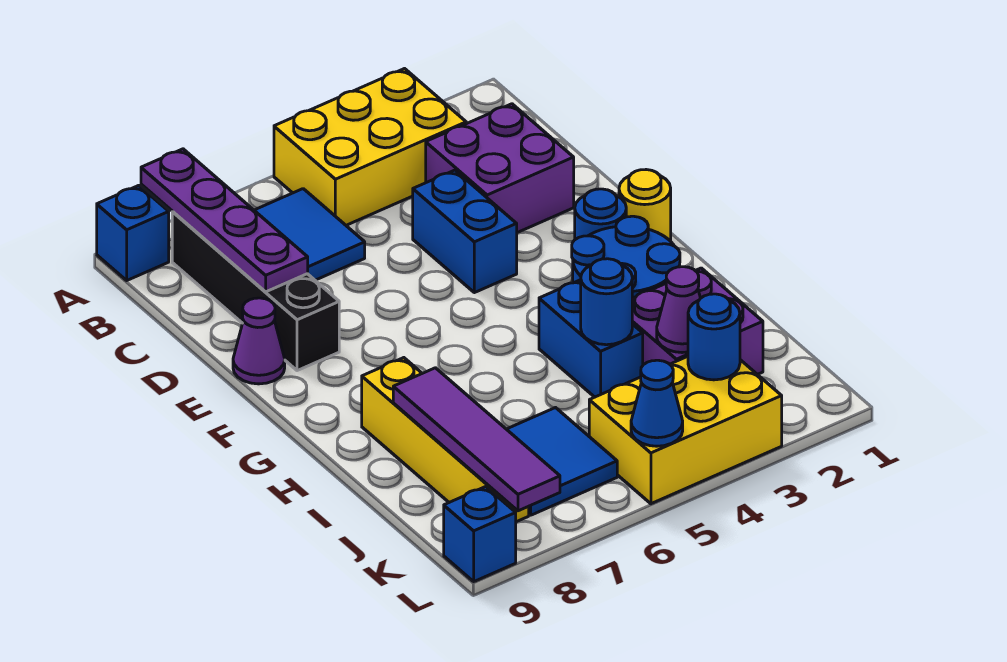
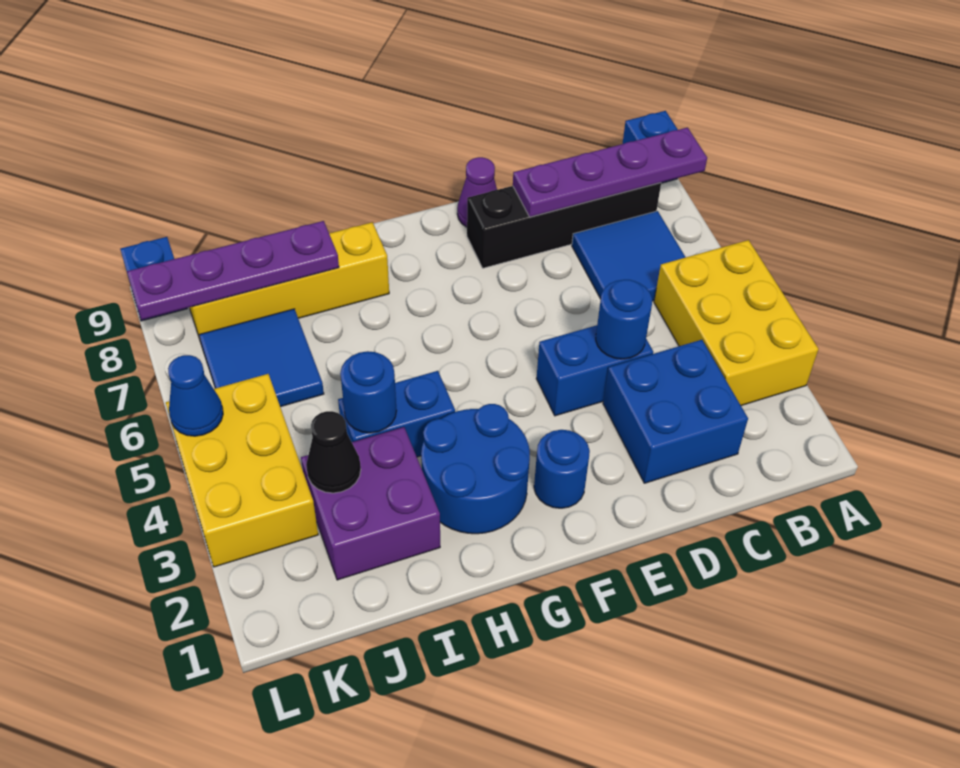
purple 2x2 brick [426,104,574,233] -> blue 2x2 brick [603,340,748,483]
yellow 1x1 round brick [619,170,671,241] -> none
purple 1x4 tile [393,368,560,511] -> purple 1x4 plate [127,221,339,320]
purple 1x1 cone [657,267,700,353] -> black 1x1 cone [306,411,361,493]
blue 1x1 round brick [688,294,740,380] -> blue 1x1 round brick moved to [596,280,652,359]

